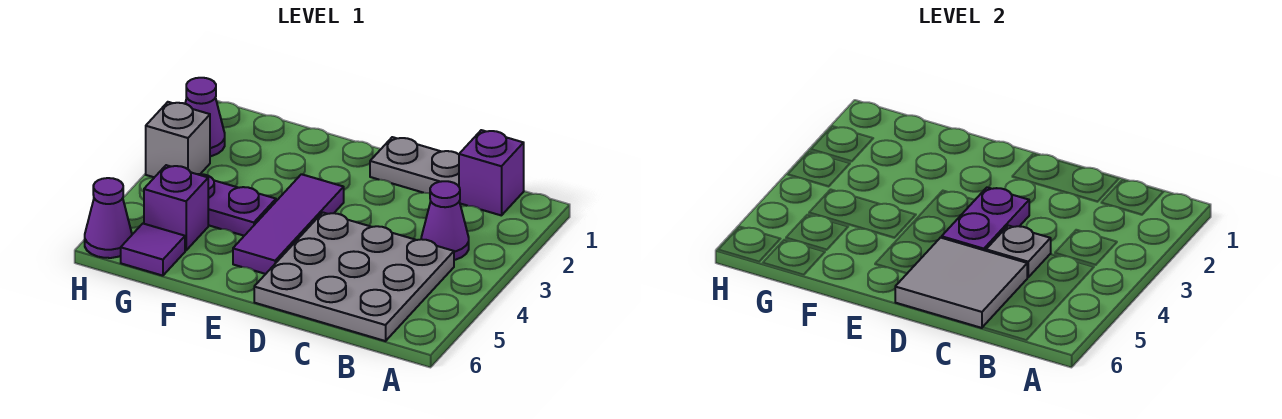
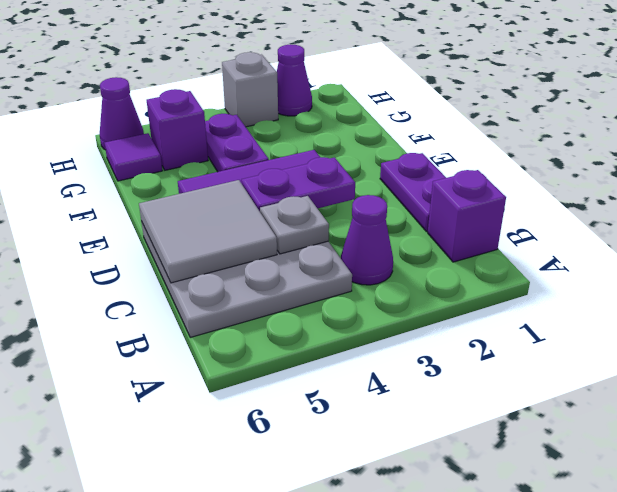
grey 1x2 plate [370,137,459,193] -> purple 1x2 plate [380,153,446,232]

